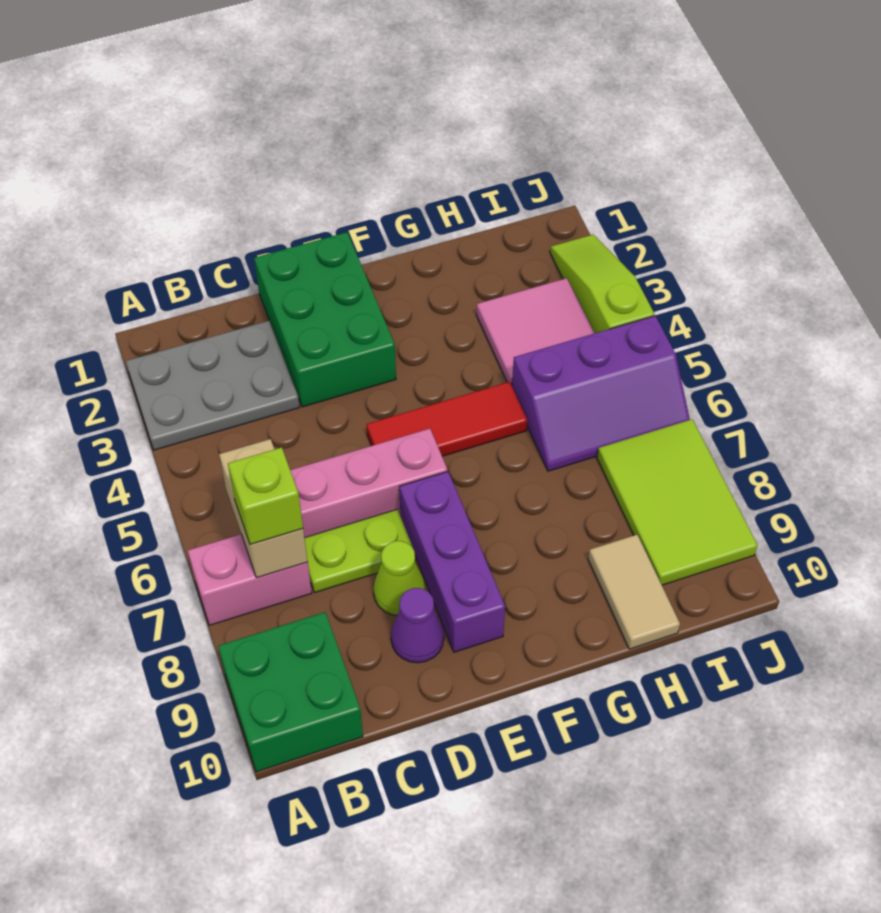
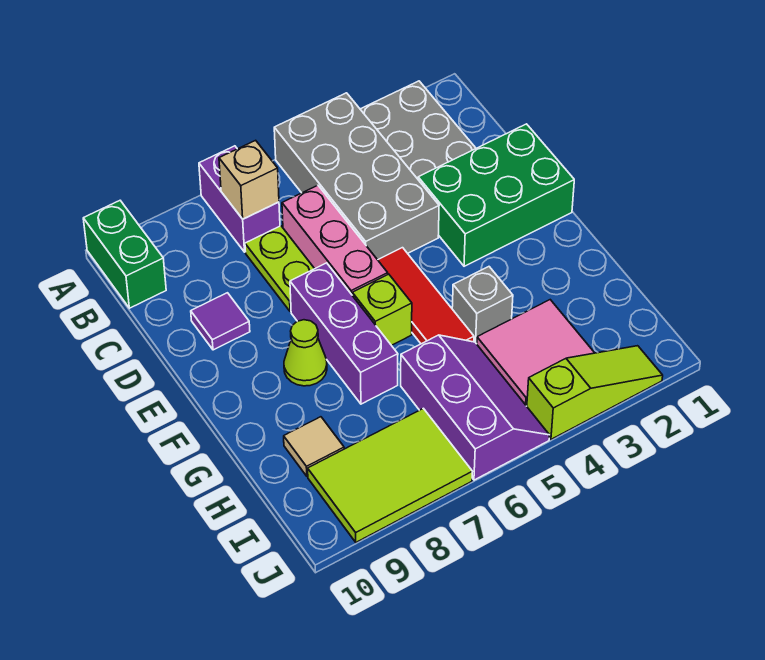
none -> grey 2x4 brick [274,93,439,260]
pink 1x2 brick [188,534,312,625] -> purple 1x2 brick [199,146,280,252]
green 2x2 brick [218,612,363,772] -> green 1x2 brick [83,201,166,308]
tan 1x2 brick [219,439,308,578] -> tan 1x1 brick [219,140,279,219]
lime 1x1 brick [228,447,303,545] -> lime 1x1 brick moved to [352,274,412,345]
lime 1x1 cone [373,541,425,615] -> lime 1x1 cone moved to [284,320,327,386]
purple 1x1 cone [391,588,444,663] -> purple 1x1 tile [191,293,250,350]
purple 1x3 brick [399,471,505,652] -> purple 1x3 brick turned to [290,263,398,404]
none -> grey 1x1 brick [452,267,513,344]
purple 2x3 slope [512,316,690,471] -> purple 2x3 slope turned to [401,335,550,480]
tan 1x2 tile [588,535,680,649] -> tan 1x1 tile [284,417,344,476]

